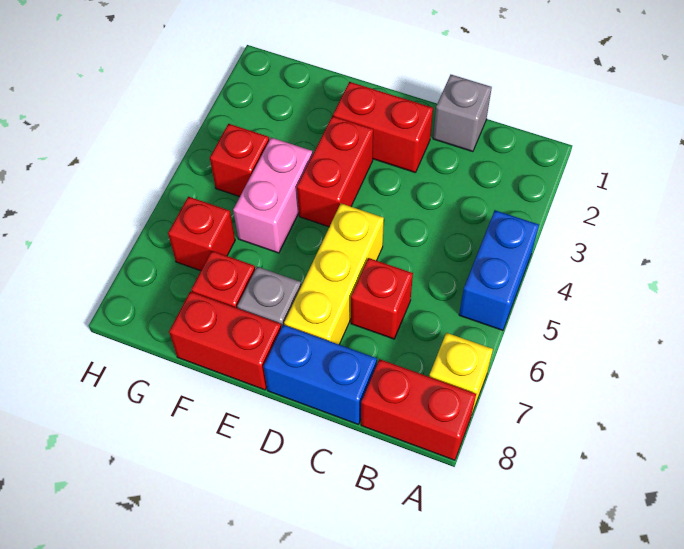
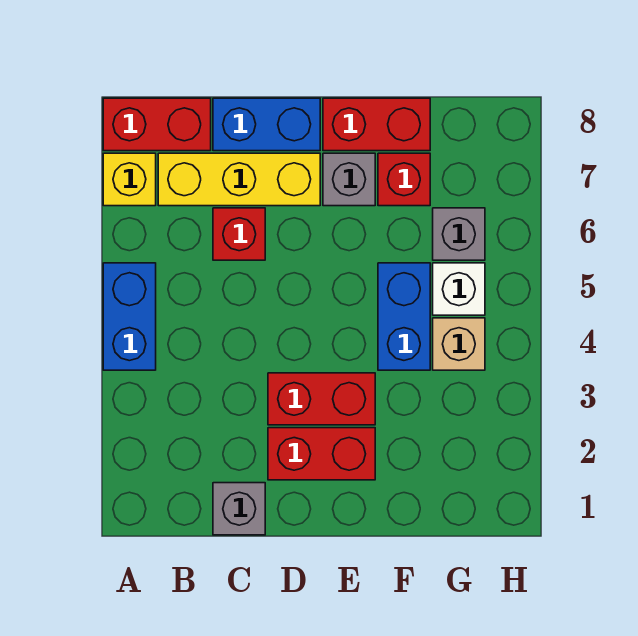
yellow 1x3 brick [284,204,384,344] -> yellow 1x3 brick turned to [158,153,320,206]
red 1x2 brick [297,116,373,227] -> red 1x2 brick turned to [268,373,375,425]
pink 1x2 brick [233,138,312,253] -> blue 1x2 brick [378,263,430,370]
red 1x1 brick [210,124,269,197] -> tan 1x1 brick [433,318,485,370]
none -> white 1x1 brick [433,263,485,315]
red 1x1 brick [168,197,235,271] -> grey 1x1 brick [433,208,485,260]

